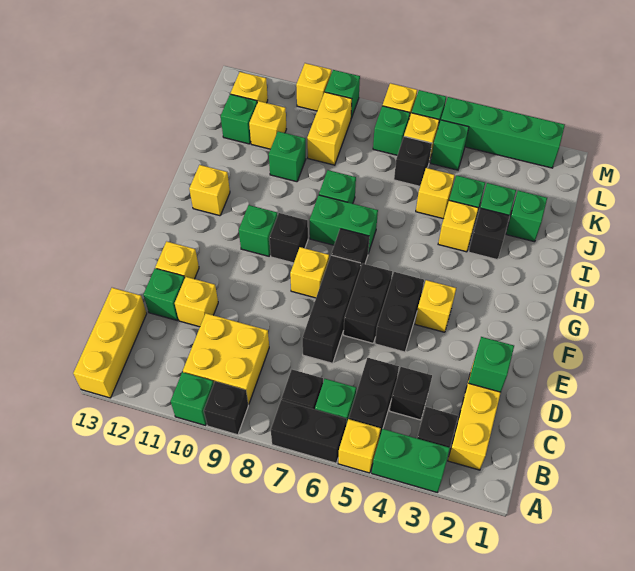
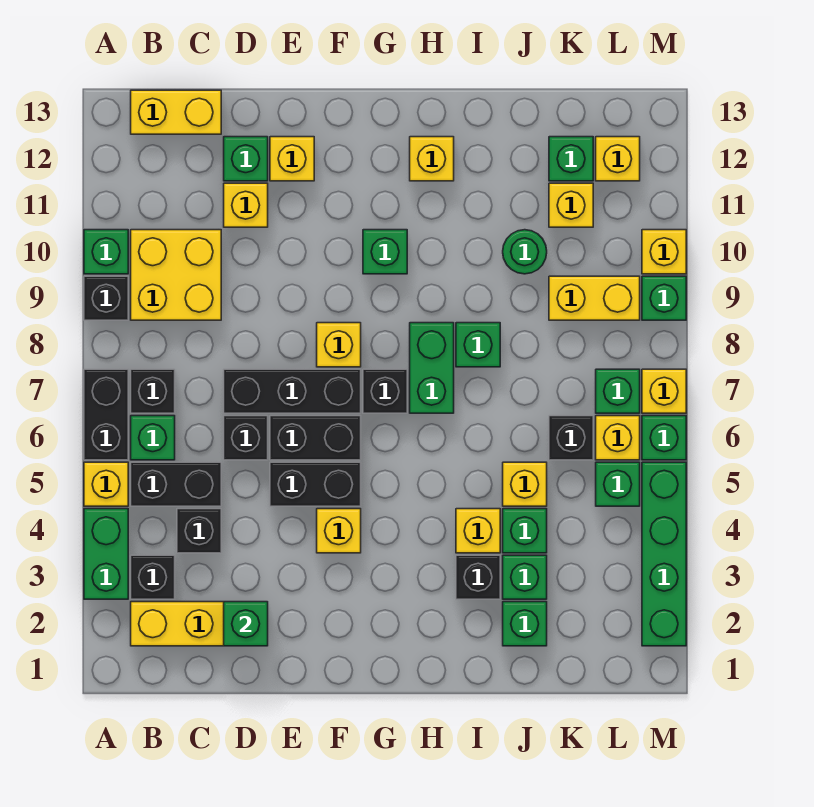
yellow 1x3 brick [73,288,147,398] -> yellow 1x2 brick [131,90,221,134]
black 1x1 brick [269,213,308,263] -> black 1x1 brick moved to [224,416,268,460]
green 1x1 brick [269,131,306,182] -> green 1x1 round brick [503,230,547,274]

